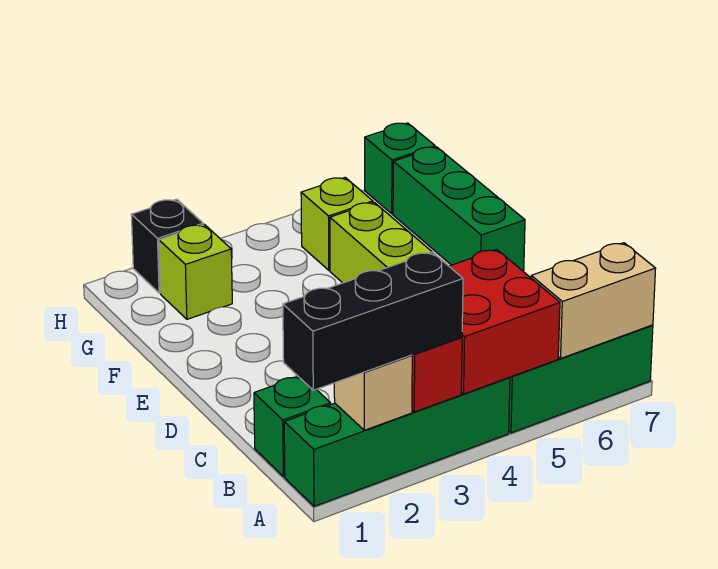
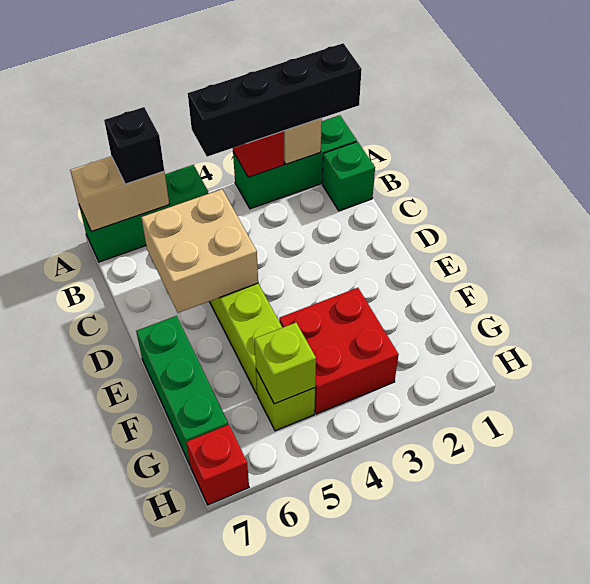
green 1x4 brick [284,377,510,506] -> green 1x3 brick [233,115,357,209]
black 1x3 brick [283,252,463,390] -> black 1x4 brick [188,43,362,157]
red 2x2 brick [449,249,560,394] -> red 2x2 brick moved to [279,288,399,414]
none -> tan 2x2 brick [141,189,258,313]
lime 1x1 brick [159,225,232,319] -> lime 1x1 brick moved to [254,323,316,404]
black 1x1 brick [131,199,203,293] -> black 1x1 brick moved to [104,107,164,184]
green 1x1 brick [365,123,435,214] -> red 1x1 brick [186,425,249,505]

